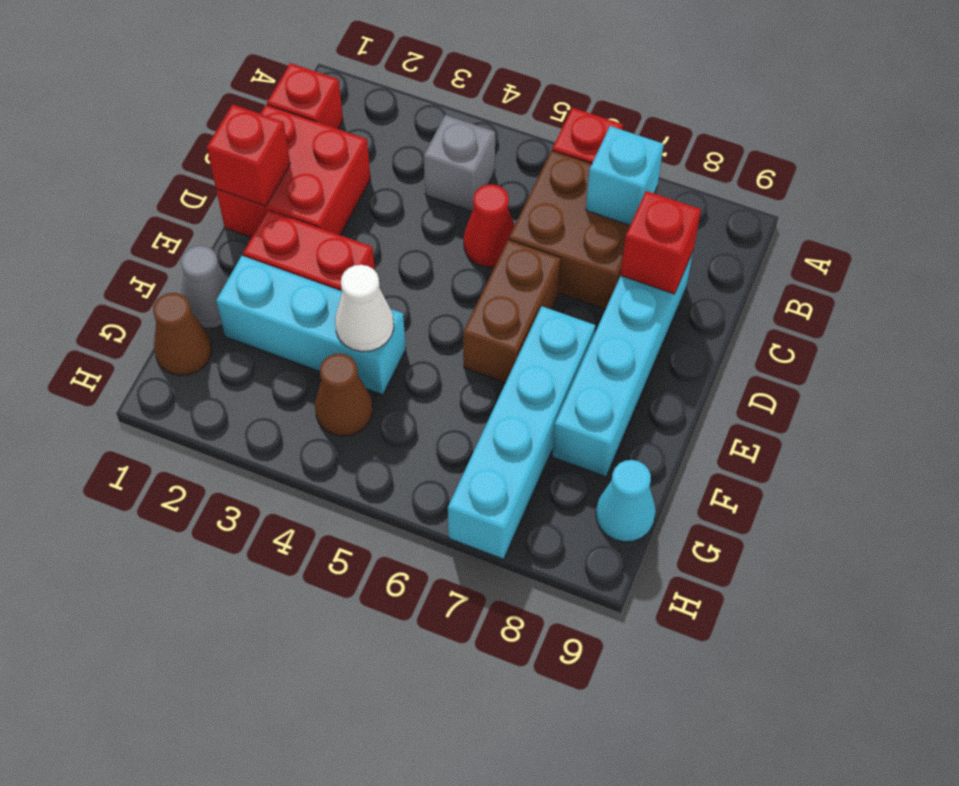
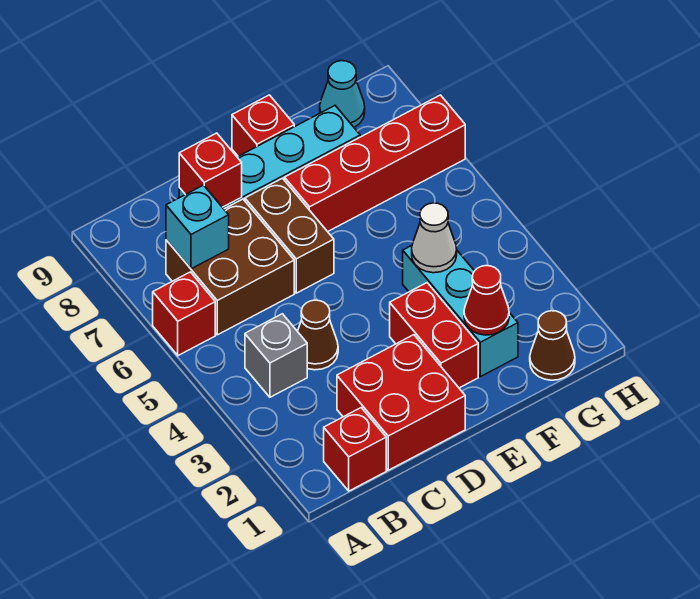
red 1x1 cone [464,184,514,267] -> red 1x1 cone moved to [464,265,509,335]
red 1x1 brick [207,105,290,206] -> red 1x1 brick moved to [232,95,294,156]
brown 1x2 brick [463,240,561,383] -> brown 1x2 brick turned to [245,178,334,293]
cyan 1x4 brick [448,306,595,559] -> red 1x4 brick [284,95,465,232]
grey 1x1 cone [181,246,228,328] -> none
brown 1x1 cone [315,353,373,436] -> brown 1x1 cone moved to [297,300,338,370]

